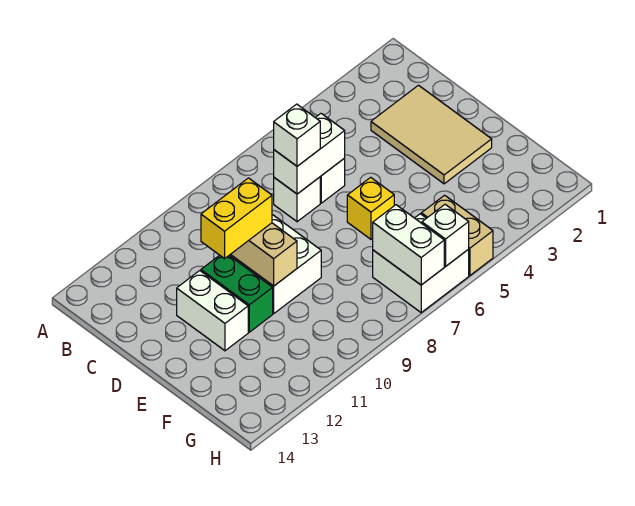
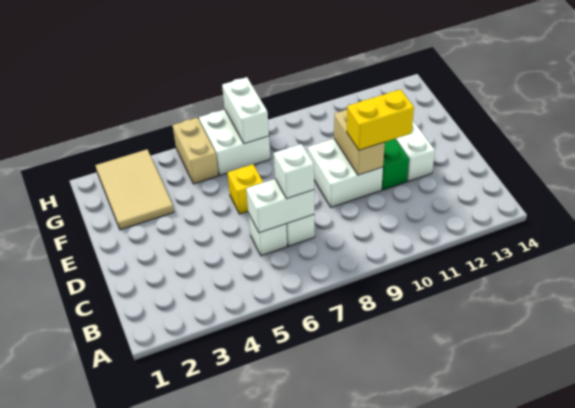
tan 2x3 tile [371,85,492,184] -> tan 2x3 tile moved to [95,150,174,230]
white 1x1 brick [422,204,469,266] -> none

